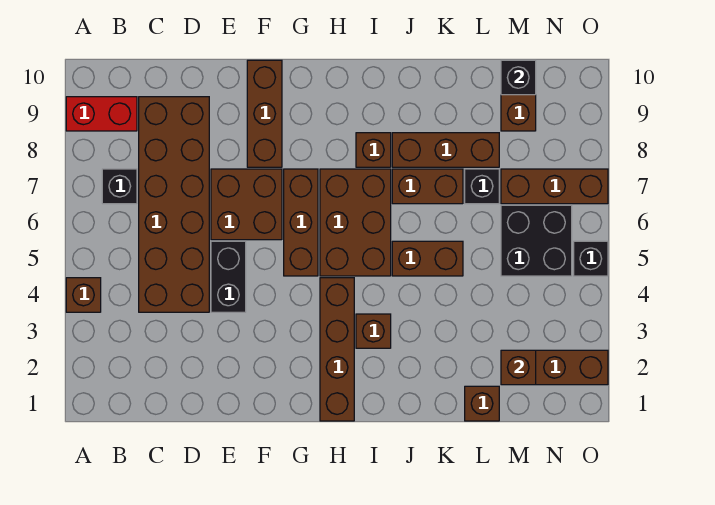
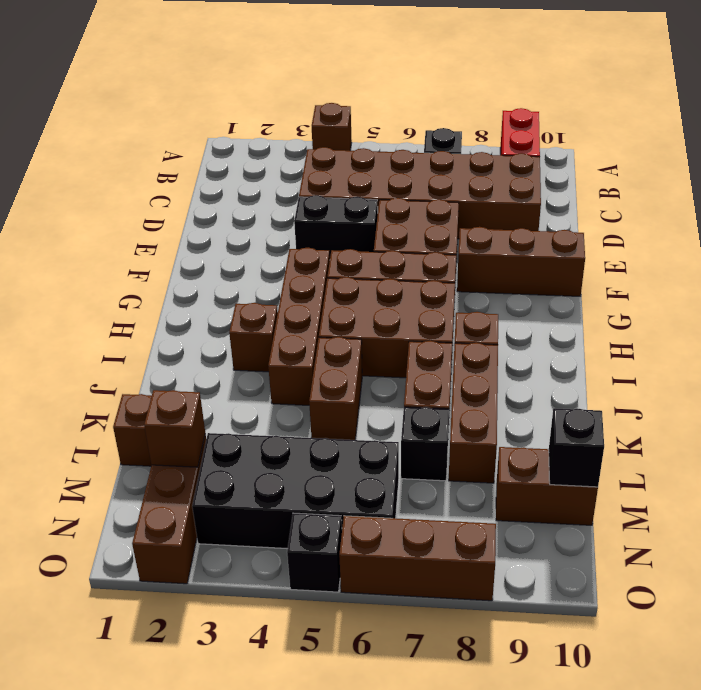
brown 1x4 brick [320,278,354,421] -> brown 1x4 brick turned to [268,248,330,405]
black 2x2 brick [501,205,572,276] -> black 2x4 brick [192,433,399,549]
brown 1x3 brick [501,169,608,204] -> brown 1x3 brick turned to [339,516,496,601]

